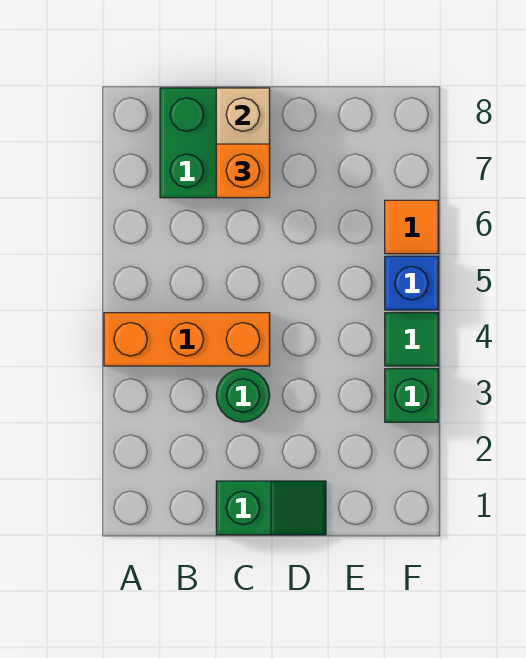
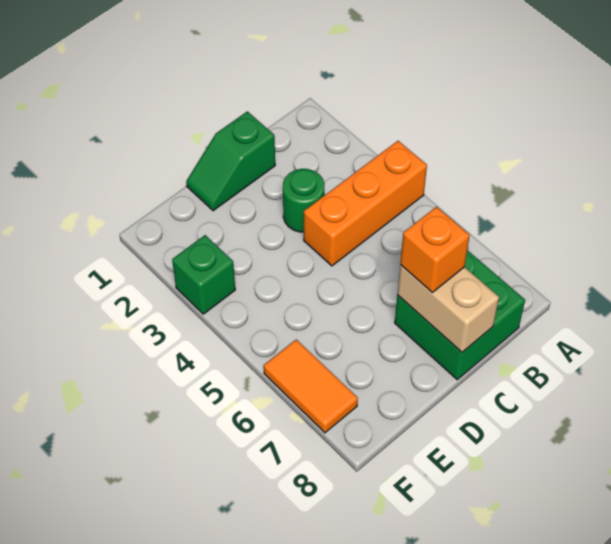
green 1x1 tile [385,313,438,366] -> none
blue 1x1 brick [385,256,438,310] -> none
orange 1x1 tile [385,200,438,254] -> orange 1x2 tile [264,340,358,433]

